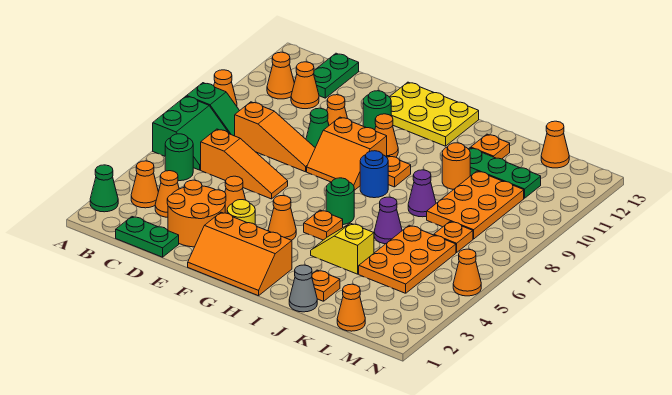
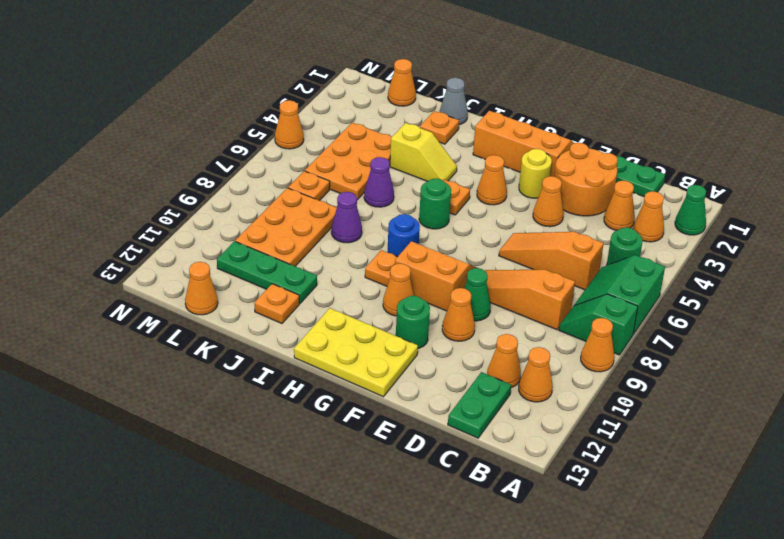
orange 1x1 round brick [442,143,470,189] -> none

